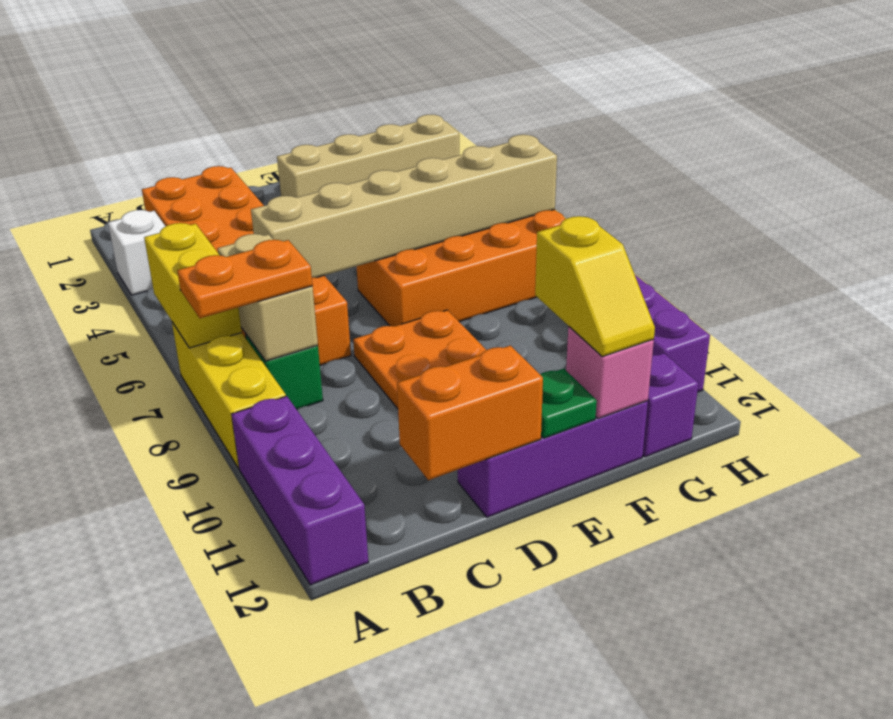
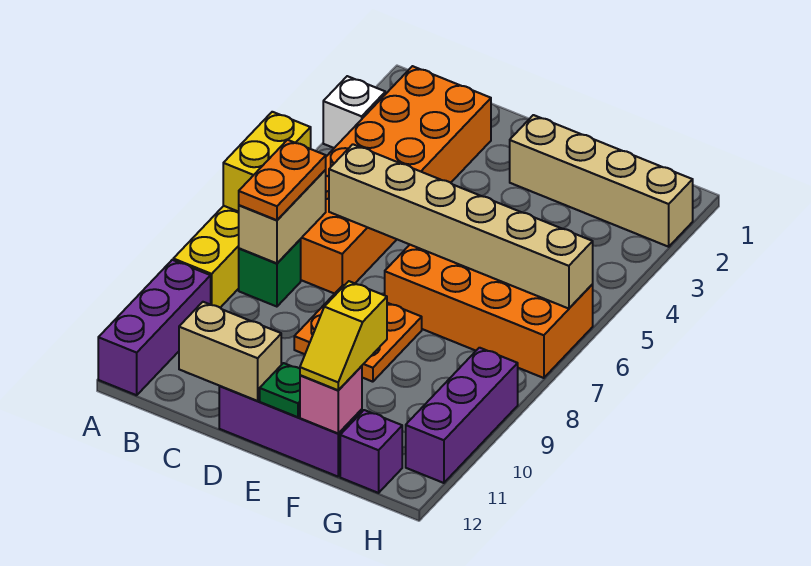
orange 1x2 plate [177,240,312,318] -> orange 1x2 plate turned to [239,140,326,220]
orange 1x2 brick [397,346,543,480] -> tan 1x2 brick [179,302,281,401]

